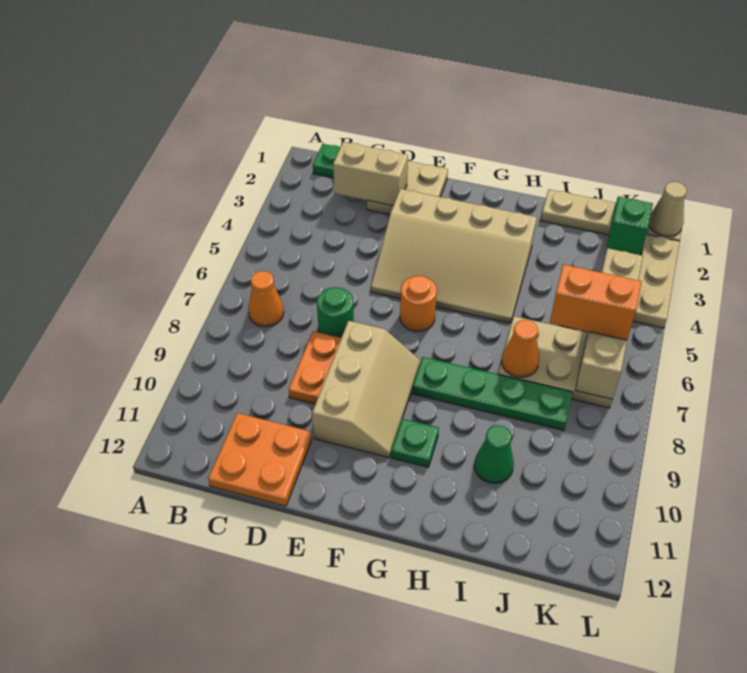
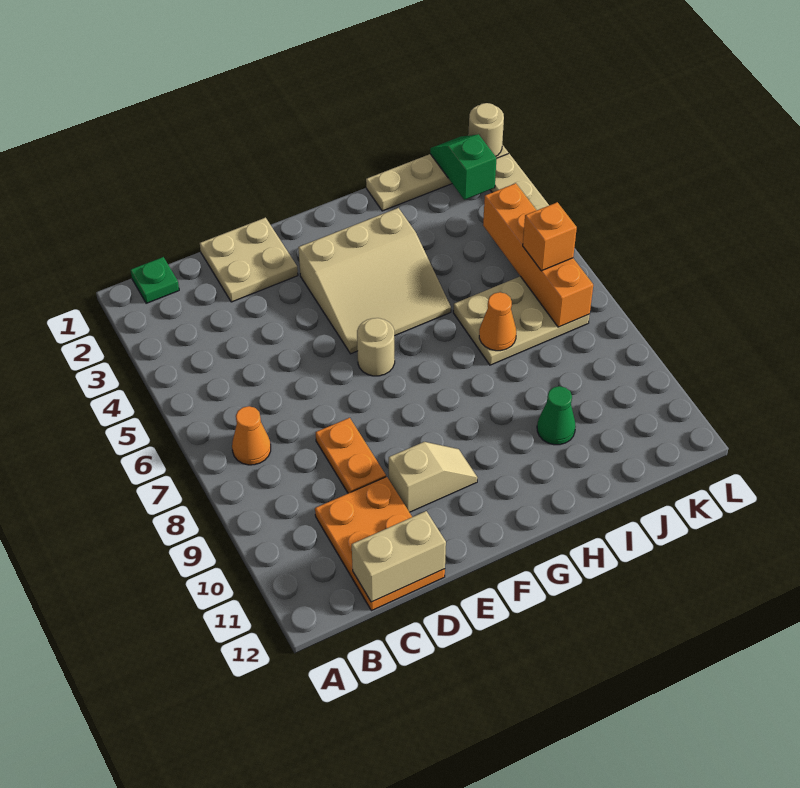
tan 1x2 brick [333,142,408,206] -> tan 1x2 brick moved to [352,511,446,602]
orange 2x2 plate [208,413,312,506] -> orange 2x3 plate [315,477,445,611]
green 1x1 round brick [317,287,354,338] -> none
tan 3x4 slope [371,189,537,323] -> tan 3x3 slope [298,208,451,354]
tan 2x3 slope [312,321,420,458] -> tan 1x2 slope [389,442,478,512]
orange 1x1 round brick [400,276,437,332] -> tan 1x1 round brick [357,318,395,376]
green 1x4 plate [412,357,573,430] -> none
green 1x1 plate [391,419,439,467] -> none
orange 1x2 brick [550,265,642,340] -> orange 1x1 brick [523,202,577,271]
tan 1x4 brick [575,248,643,399] -> orange 1x4 brick [483,183,593,327]
tan 1x1 cone [649,182,687,237] -> tan 1x1 round brick [468,103,504,156]

